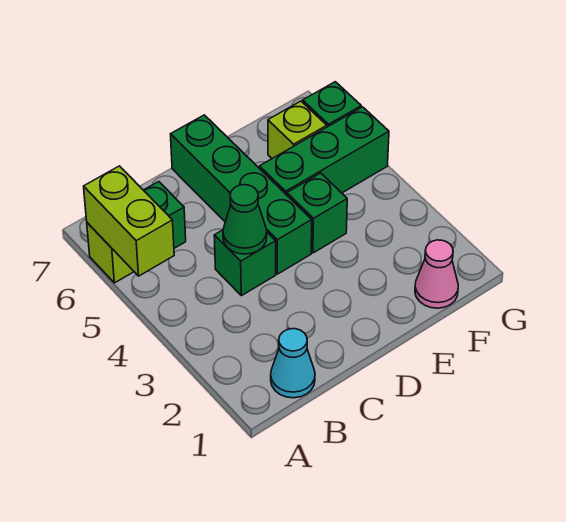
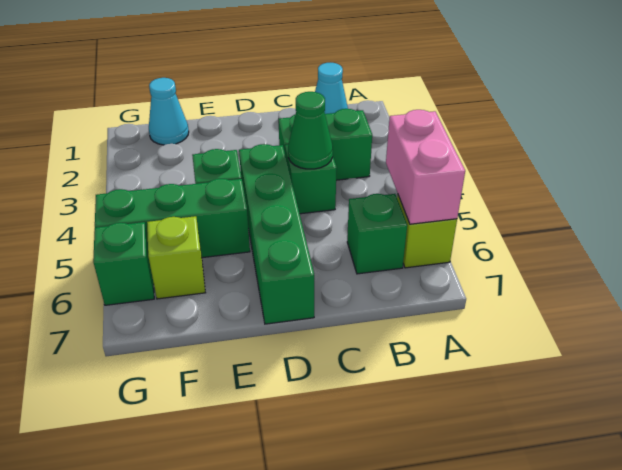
lime 1x2 brick [84,166,174,276] -> pink 1x2 brick [386,110,465,224]
none -> green 1x2 brick [279,109,372,180]
pink 1x1 cone [415,240,458,308] -> cyan 1x1 cone [149,78,189,145]

